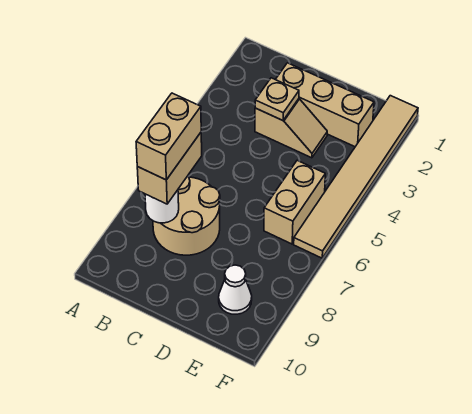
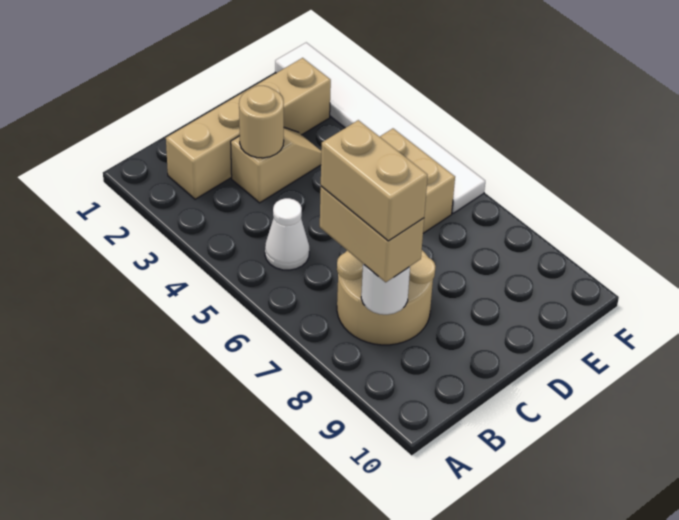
tan 1x3 brick [275,63,374,147] -> tan 1x4 brick [166,58,331,199]
tan 1x1 plate [255,78,299,121] -> tan 1x1 round brick [239,86,284,158]
white 1x1 cone [219,265,252,314] -> white 1x1 cone moved to [265,198,309,270]
tan 1x6 tile [294,96,418,258] -> white 1x6 tile [275,43,485,213]

